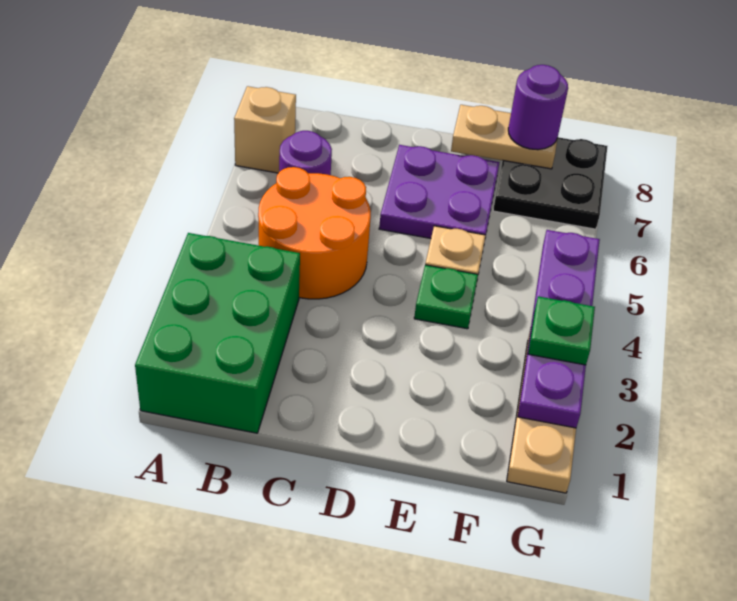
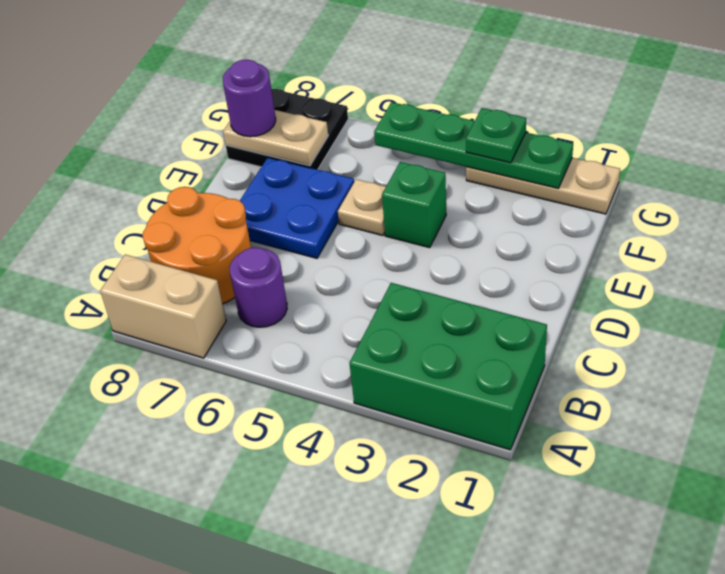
tan 1x1 brick [234,86,296,173] -> tan 1x2 brick [100,255,226,358]
orange 2x2 round brick [258,167,371,299] -> orange 2x2 round brick moved to [142,187,251,304]
purple 2x2 plate [379,145,500,238] -> blue 2x2 plate [240,158,354,258]
green 1x1 plate [414,265,478,329] -> green 1x1 brick [382,162,446,248]
tan 1x2 plate [451,105,557,169] -> tan 1x2 plate turned to [223,110,328,166]
purple 1x4 plate [518,230,600,428] -> green 1x4 plate [374,102,573,188]

